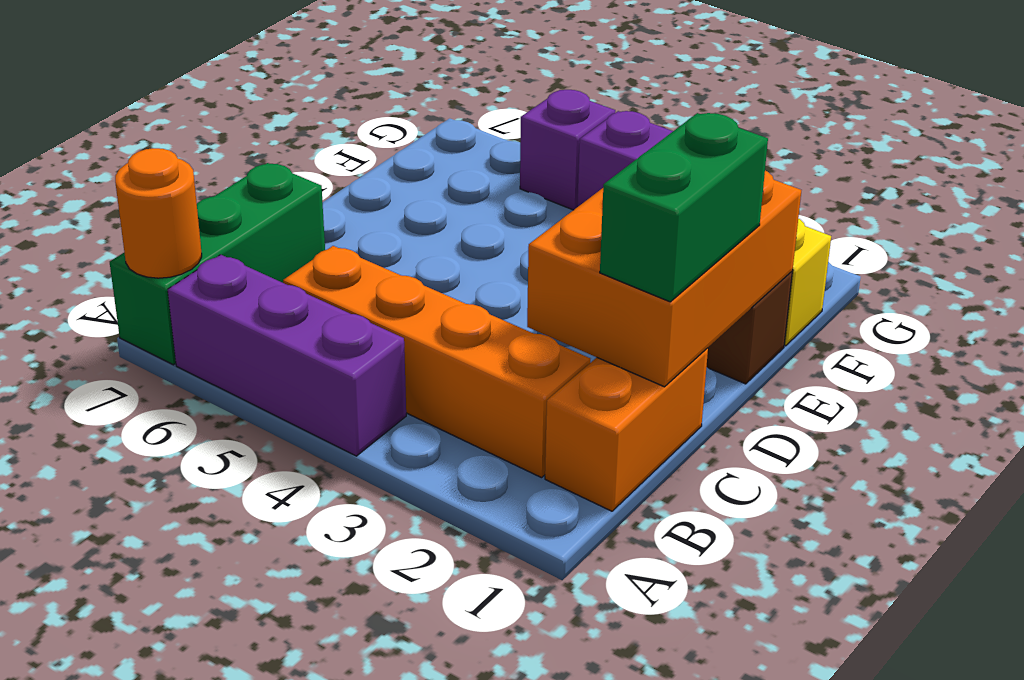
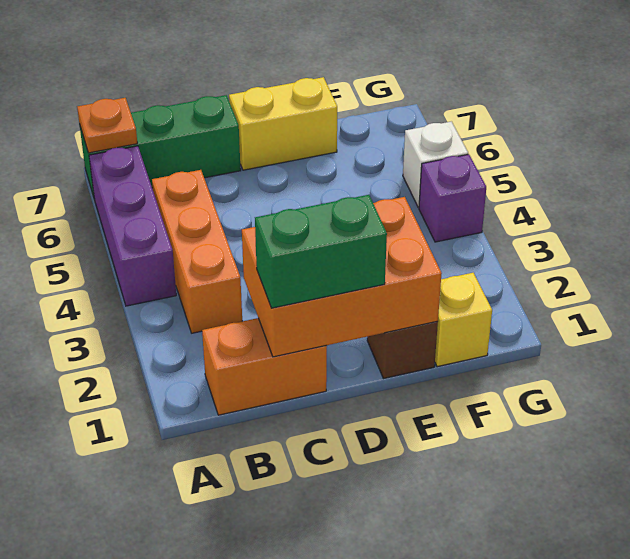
orange 1x1 round brick [115,148,202,278] -> orange 1x1 plate [77,98,137,153]
orange 1x4 brick [283,246,590,478] -> orange 1x3 brick [152,170,242,333]
none -> yellow 1x2 brick [229,77,337,170]
purple 1x1 brick [520,90,615,210] -> white 1x1 brick [403,121,468,208]

